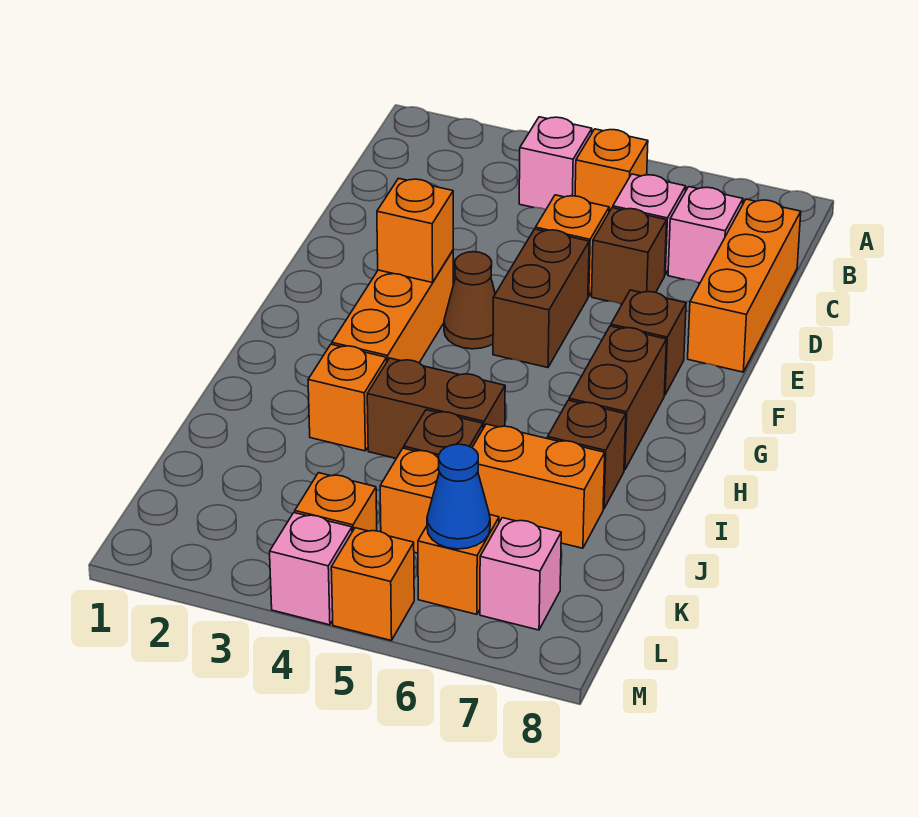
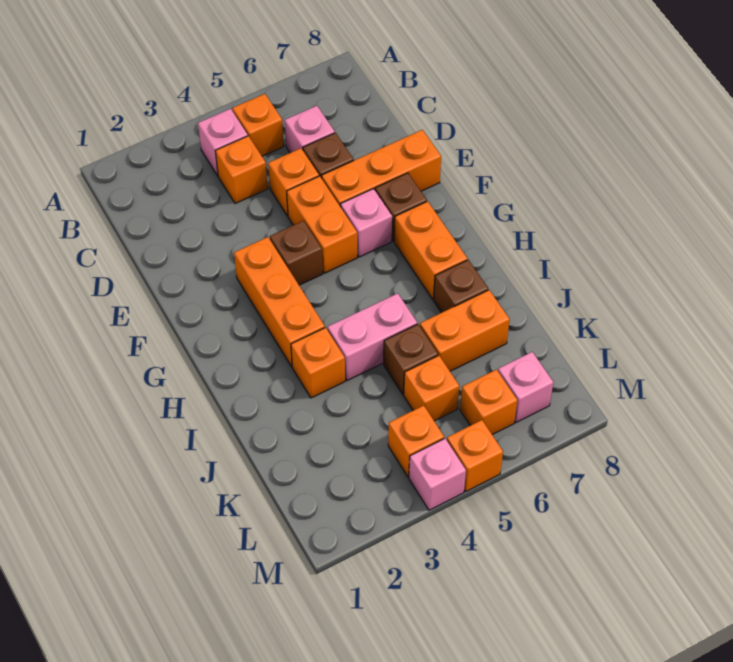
pink 1x1 brick [668,187,743,283] -> pink 1x1 brick moved to [341,189,392,257]
orange 1x3 brick [688,199,801,372] -> orange 1x3 brick turned to [322,130,441,207]
brown 1x2 brick [493,229,589,368] -> orange 1x2 brick [287,176,357,273]
orange 1x1 brick [377,178,453,283] -> orange 1x1 brick moved to [215,136,268,204]
brown 1x1 cone [444,252,495,349] -> brown 1x1 brick [270,221,323,285]
brown 1x2 brick [569,326,666,470] -> orange 1x2 brick [394,201,467,299]
brown 1x2 brick [367,358,505,458] -> pink 1x2 brick [328,293,417,381]
blue 1x1 cone [427,444,490,549] -> none

